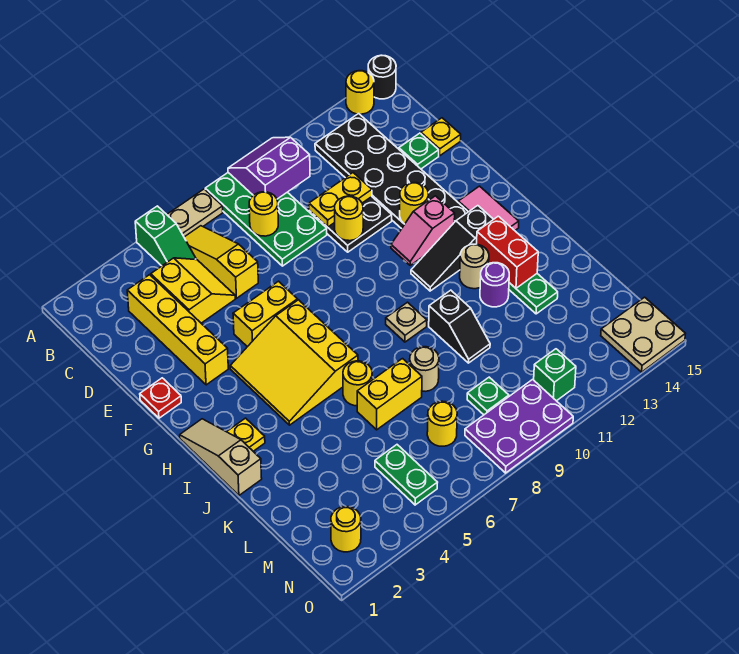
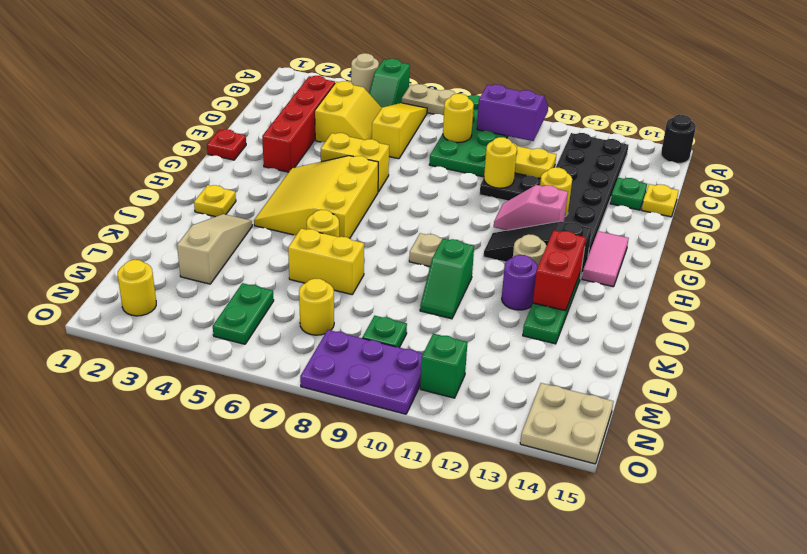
yellow 1x1 round brick [346,71,374,114] -> none
yellow 1x4 brick [127,275,228,385] -> red 1x4 brick [262,76,335,172]
tan 1x3 slope [180,419,262,495] -> tan 1x3 slope moved to [177,214,252,284]
black 1x2 slope [429,290,490,363] -> green 1x2 slope [420,239,474,319]
tan 1x1 round brick [410,347,439,391] -> tan 1x1 round brick moved to [351,53,379,93]

